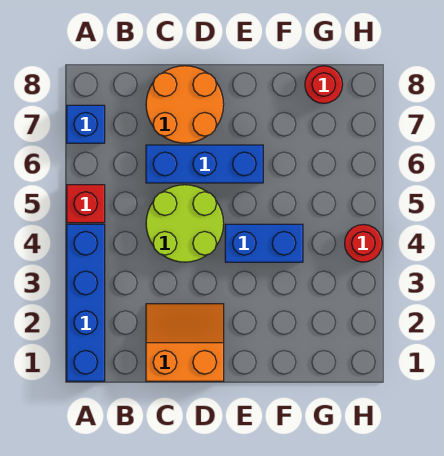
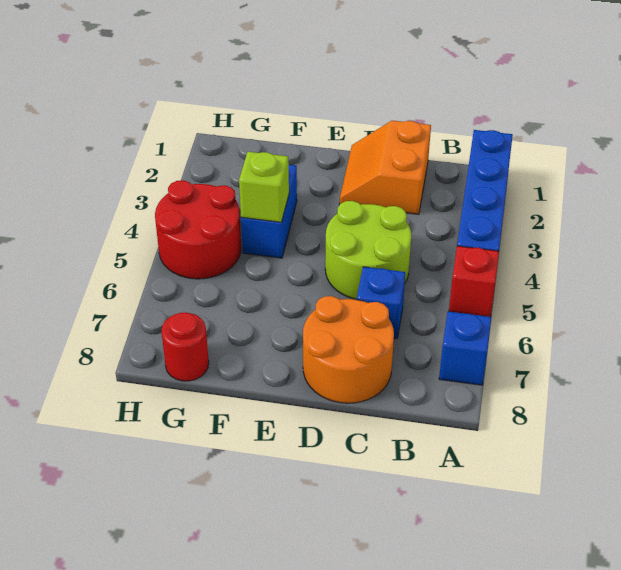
orange 2x2 slope [146,304,224,381] -> orange 2x2 slope turned to [339,121,431,215]
blue 1x3 brick [146,145,263,183] -> blue 1x1 brick [357,267,405,339]
blue 1x2 brick [225,224,303,262] -> blue 1x2 brick turned to [241,165,297,258]
none -> lime 1x1 brick [239,152,289,222]
red 1x1 round brick [345,224,382,262] -> red 2x2 round brick [155,180,241,279]

